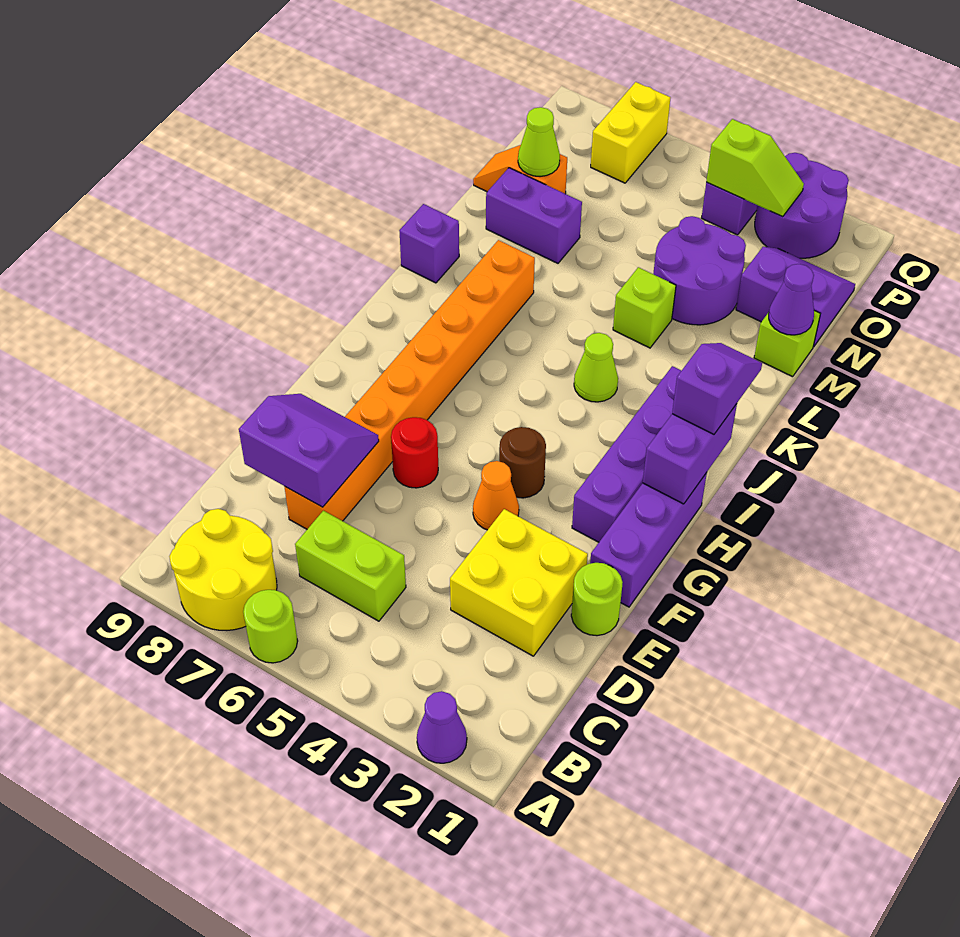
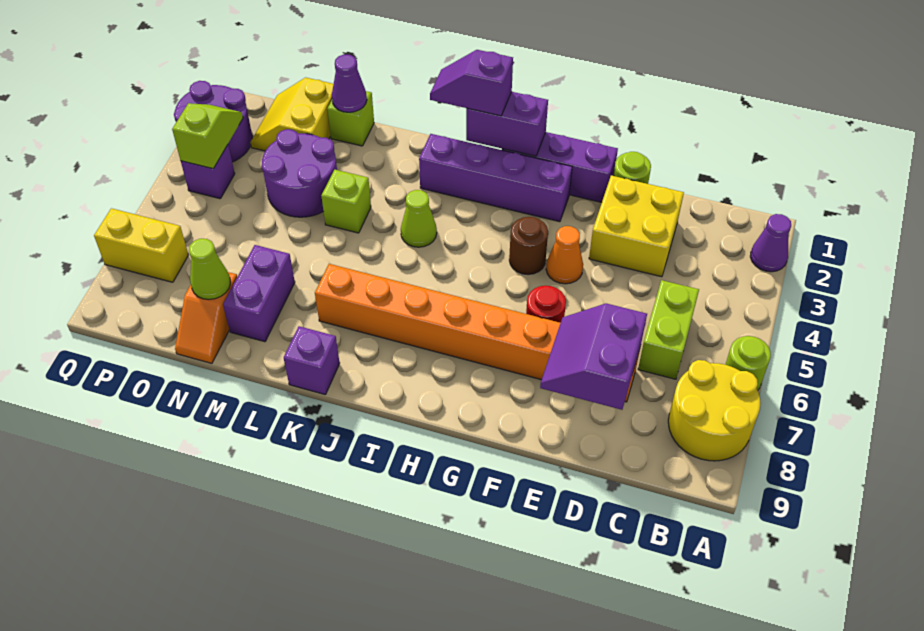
purple 2x2 slope [736,247,855,347] -> yellow 2x2 slope [250,77,333,151]

